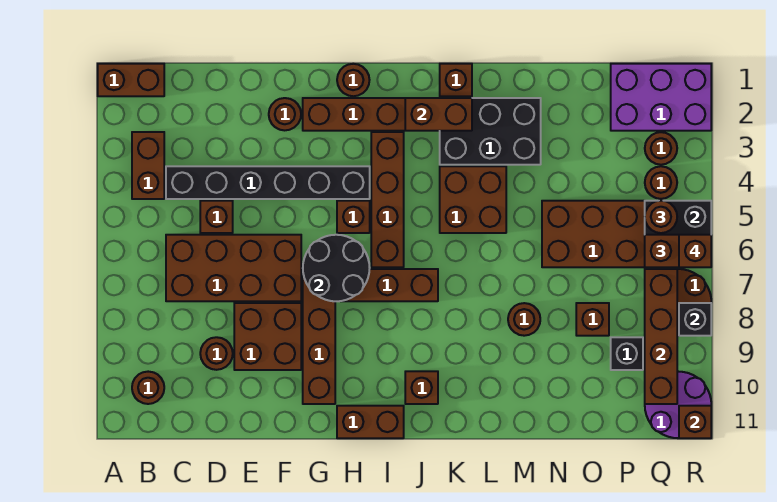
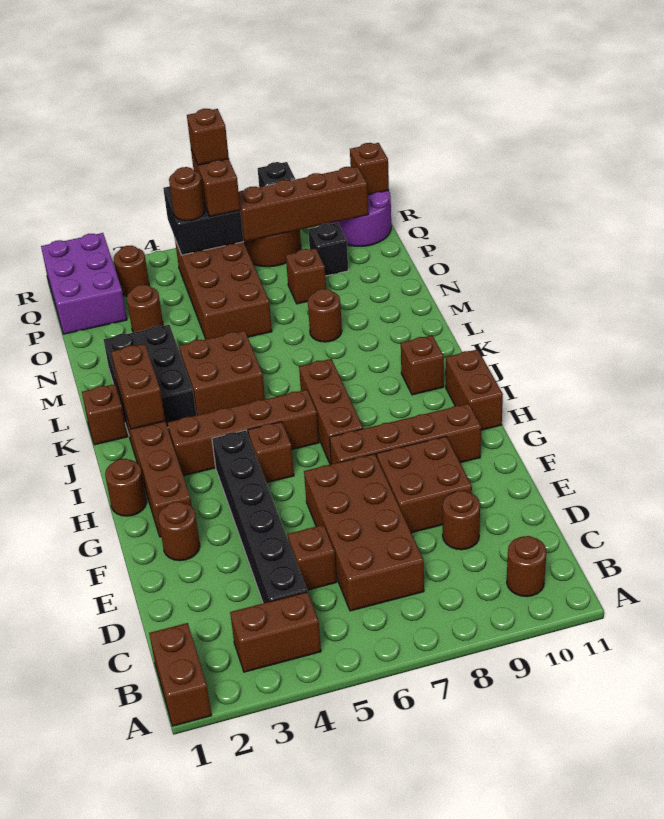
black 2x2 round brick [303,235,370,301] -> none
brown 1x1 round brick [645,166,677,199] -> brown 1x1 round brick moved to [127,285,163,332]

